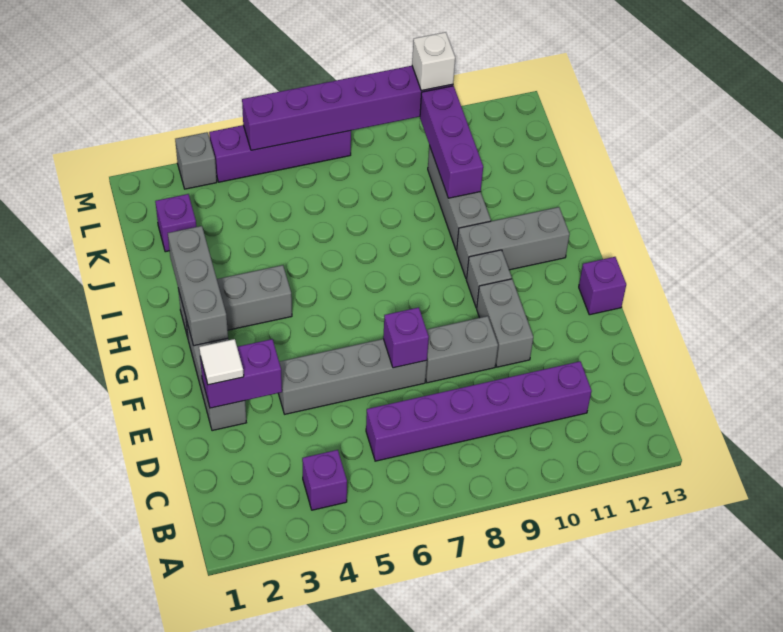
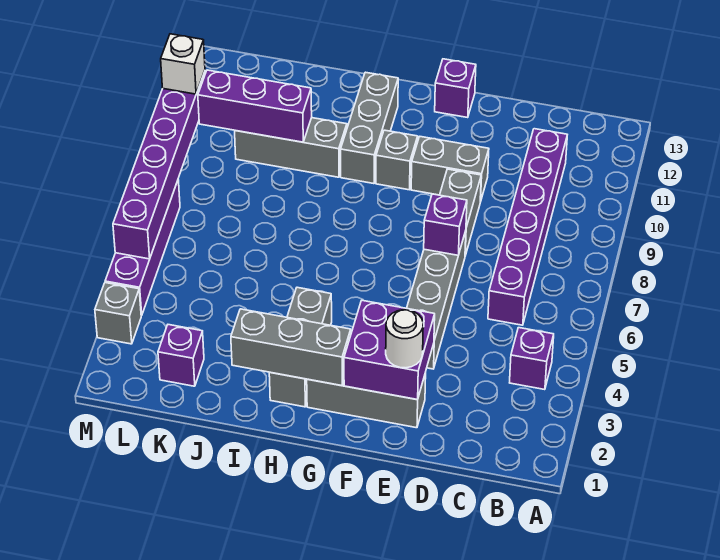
purple 1x2 brick [200,339,282,408] -> purple 2x2 brick [344,300,435,400]
white 1x1 tile [199,339,244,385] -> white 1x1 round brick [386,310,423,368]

